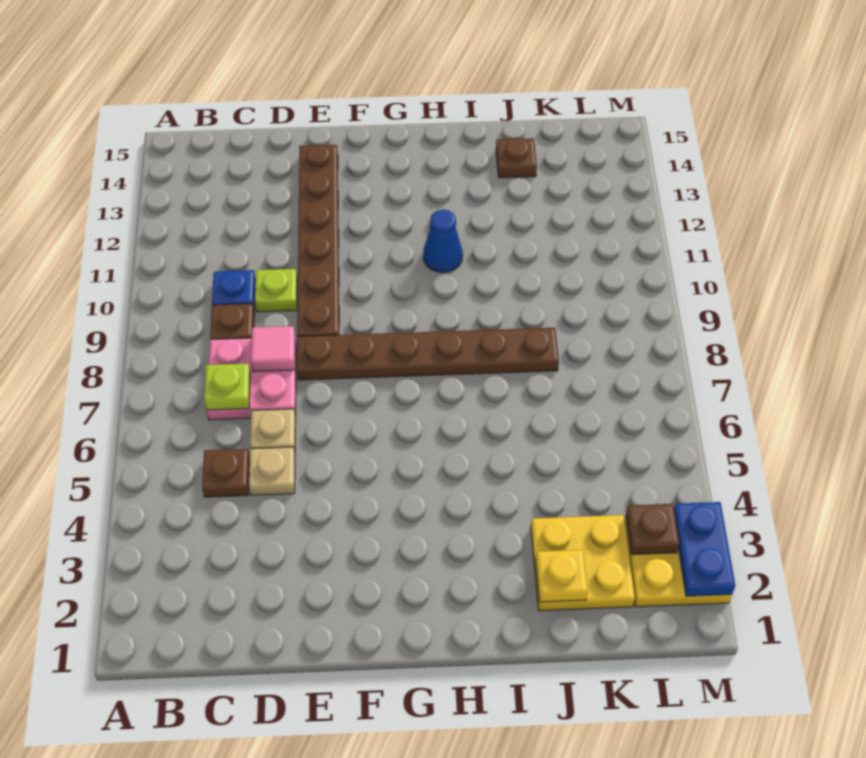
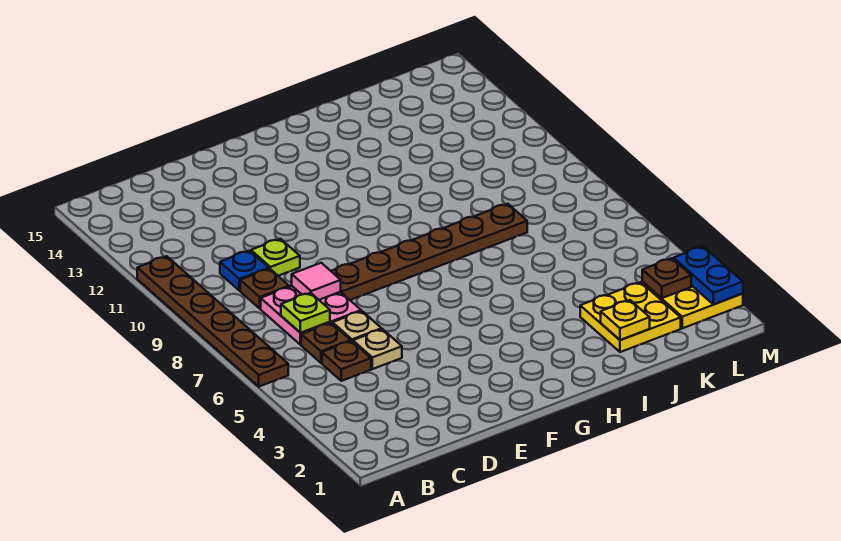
brown 1x6 plate [297,144,339,336] -> brown 1x6 plate moved to [137,256,288,387]
blue 1x1 cone [423,210,463,272] -> none
brown 1x1 plate [496,138,537,178] -> brown 1x1 plate moved to [301,323,350,363]

